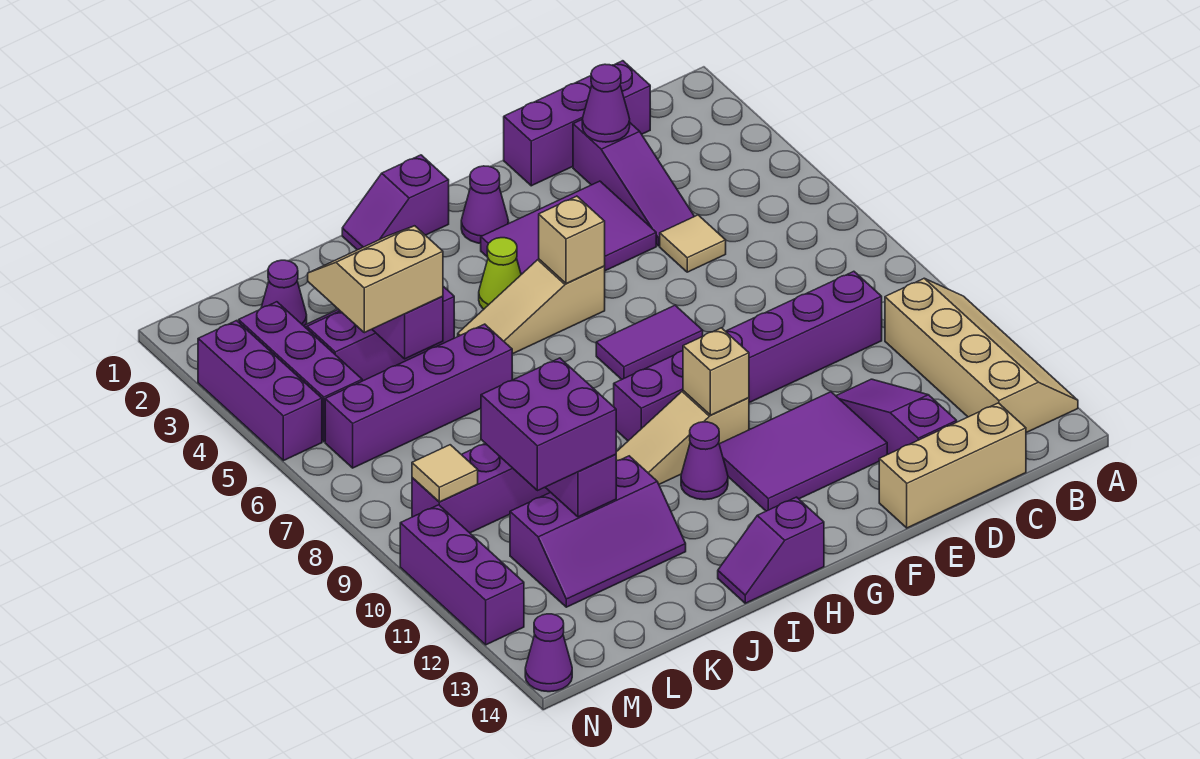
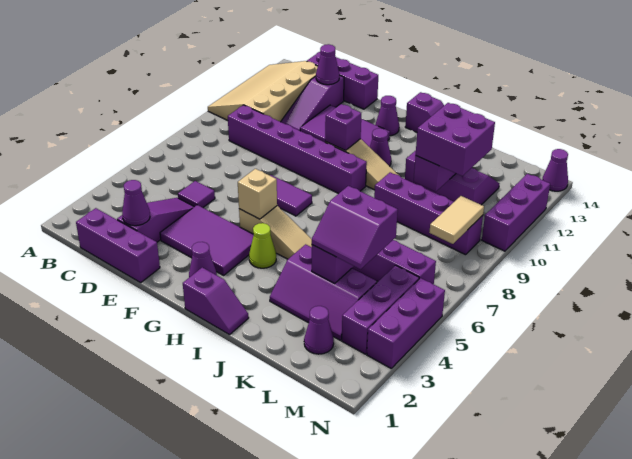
tan 2x4 slope [885,278,1078,433] -> tan 3x4 slope [208,61,318,122]
tan 1x3 brick [879,403,1026,528] -> purple 1x3 brick [307,52,378,109]
tan 1x1 tile [660,215,726,272] -> purple 1x1 tile [178,181,215,208]
none -> purple 1x1 cone [316,44,339,85]
tan 1x1 brick [683,328,749,415] -> purple 1x1 brick [325,104,361,150]
none -> purple 1x1 cone [375,96,399,136]
tan 2x2 slope [308,226,443,333] -> purple 2x2 slope [312,186,398,269]
tan 1x1 tile [412,445,478,502] -> tan 1x2 tile [429,196,484,244]

